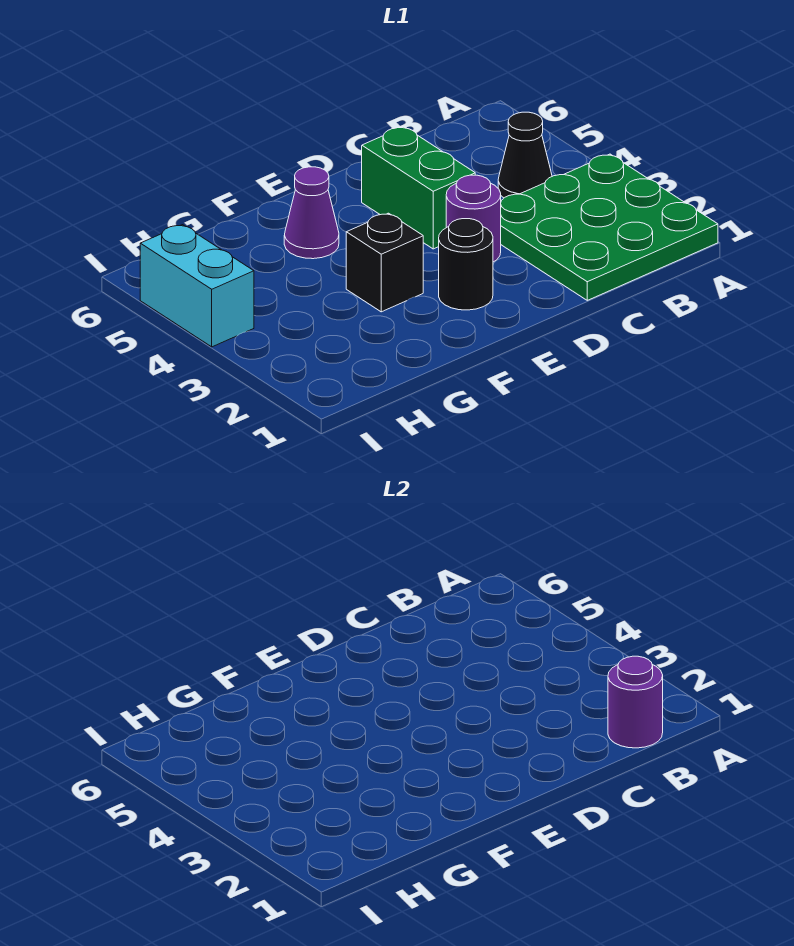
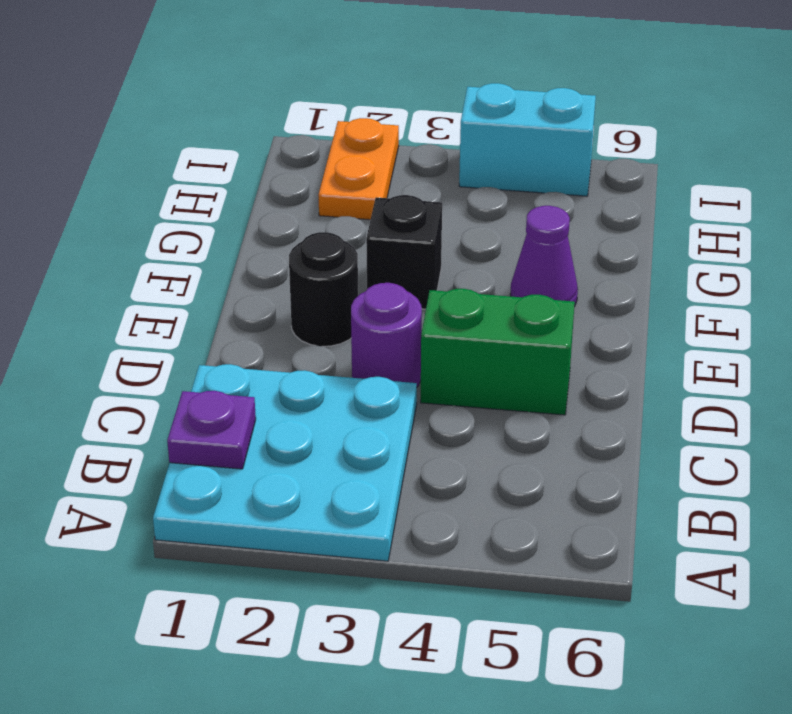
green 3x3 plate [501,154,718,300] -> cyan 3x3 plate [153,364,417,561]
purple 1x1 round brick [608,656,663,748] -> purple 1x1 plate [167,391,256,469]
black 1x1 cone [498,112,552,198] -> none
none -> orange 1x2 plate [318,118,399,220]

